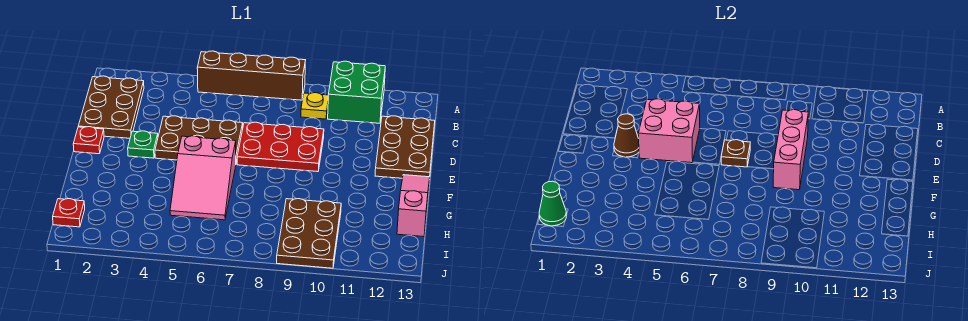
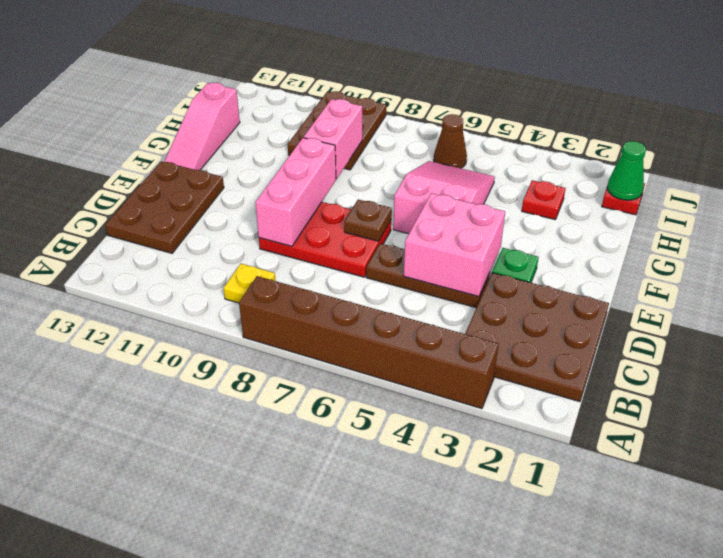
brown 1x4 brick [197,51,305,100] -> brown 1x6 brick [239,276,499,409]
green 2x2 brick [328,61,385,123] -> none
brown 2x3 plate [78,76,144,138] -> brown 3x3 plate [465,273,609,402]
brown 2x3 plate [155,116,243,162] -> brown 1x3 plate [366,244,490,308]
red 1x1 plate [73,127,104,154] -> red 1x1 plate moved to [522,180,566,220]
brown 1x1 cone [614,114,639,157] -> brown 1x1 cone moved to [434,114,467,168]
none -> pink 1x2 brick [304,99,362,179]

